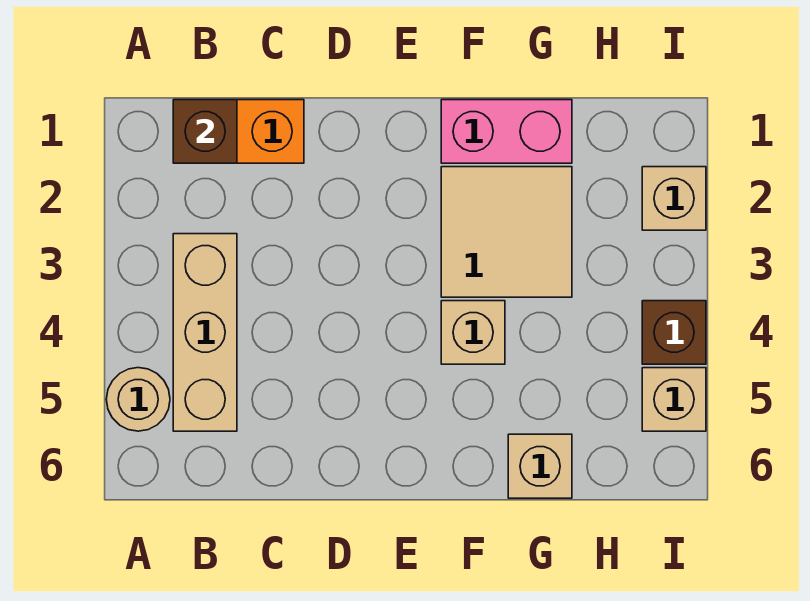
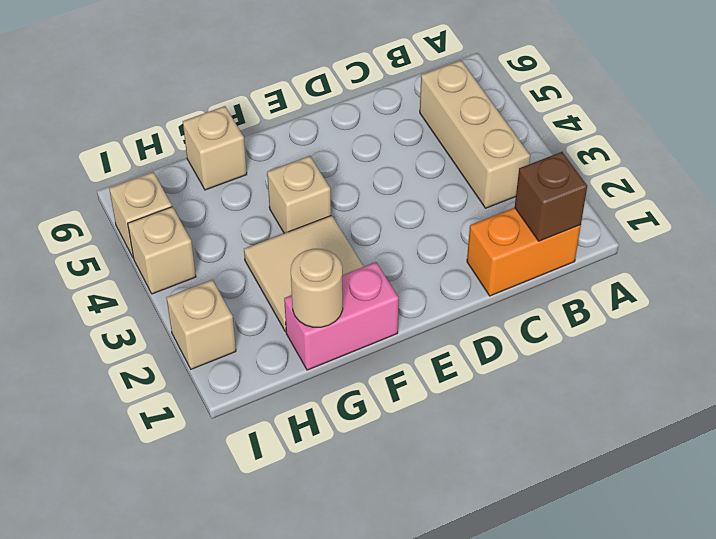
tan 1x1 round brick [106,368,170,431] -> tan 1x1 round brick moved to [291,249,343,327]
brown 1x1 brick [642,301,706,364] -> tan 1x1 brick [128,207,196,294]

